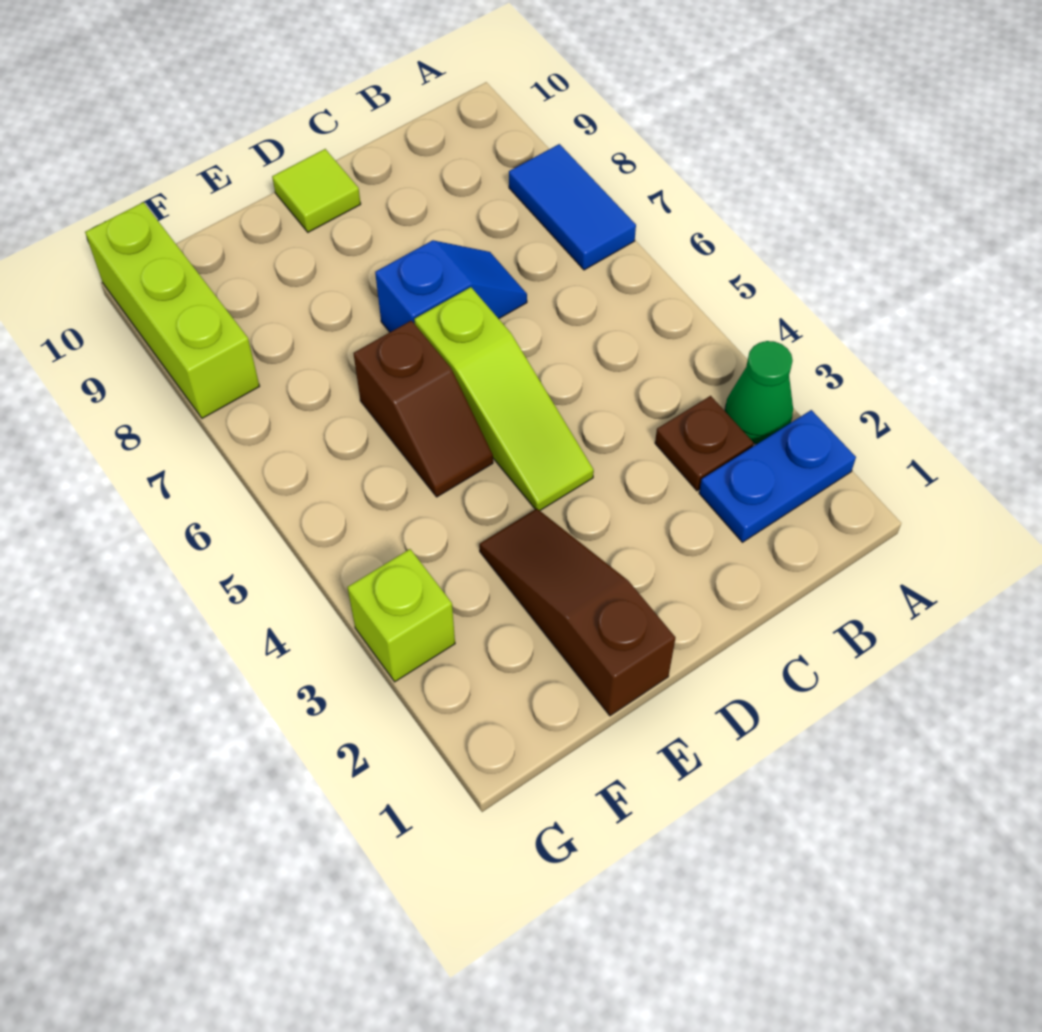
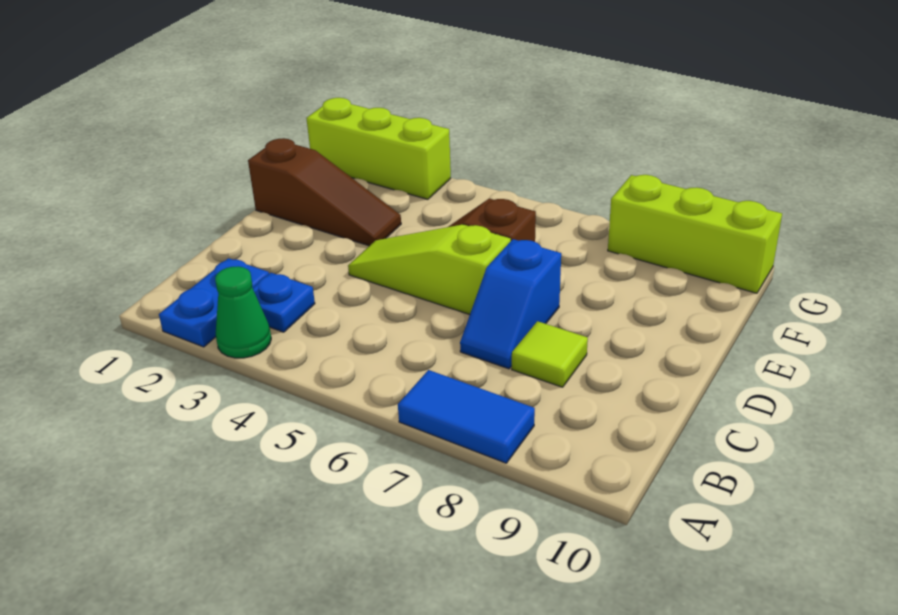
brown 1x1 plate [655,396,753,491] -> blue 1x1 plate [253,273,315,332]
lime 1x1 tile [272,149,361,232] -> lime 1x1 tile moved to [512,321,588,387]
lime 1x1 brick [347,549,455,682] -> lime 1x3 brick [306,98,451,199]

